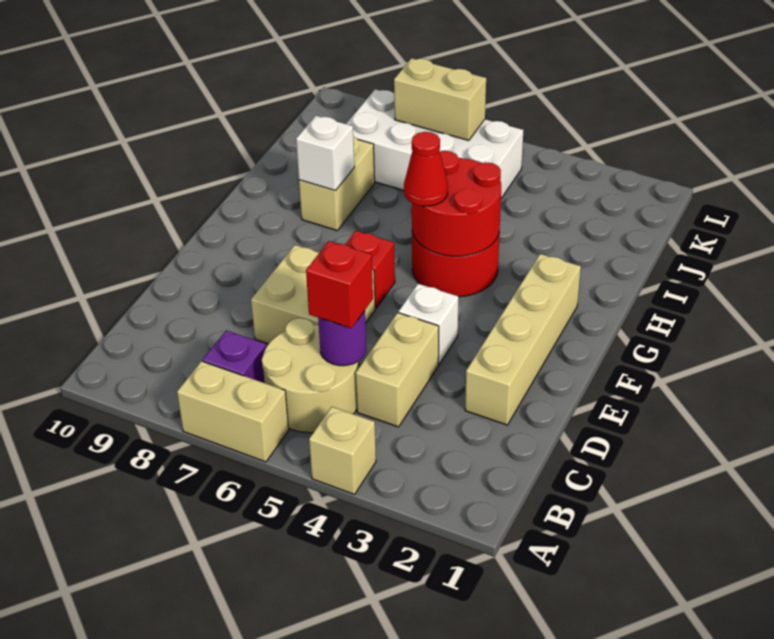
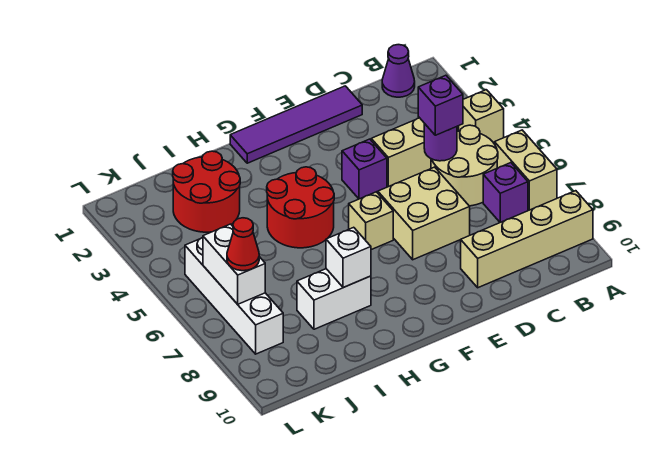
none -> purple 1x1 cone [382,45,415,97]
red 1x1 brick [306,241,373,328] -> purple 1x1 brick [418,75,463,135]
none -> purple 1x4 tile [230,86,362,163]
tan 1x4 brick [465,254,581,425] -> tan 1x4 brick moved to [461,191,593,288]
white 1x1 brick [399,284,458,364] -> purple 1x1 brick [342,139,387,199]
red 1x1 brick [345,231,395,308] -> tan 1x1 brick [349,192,393,250]
red 2x2 round brick [412,151,501,256] -> red 2x2 round brick moved to [173,151,240,232]
red 1x1 cone [404,132,448,206] -> red 1x1 cone moved to [227,218,259,271]
tan 1x2 brick [299,136,375,231] -> white 1x2 brick [297,269,371,329]
white 2x4 brick [346,89,523,198] -> white 1x4 brick [185,238,283,354]
tan 1x2 brick [394,58,486,141] -> white 1x2 brick [203,224,265,304]

